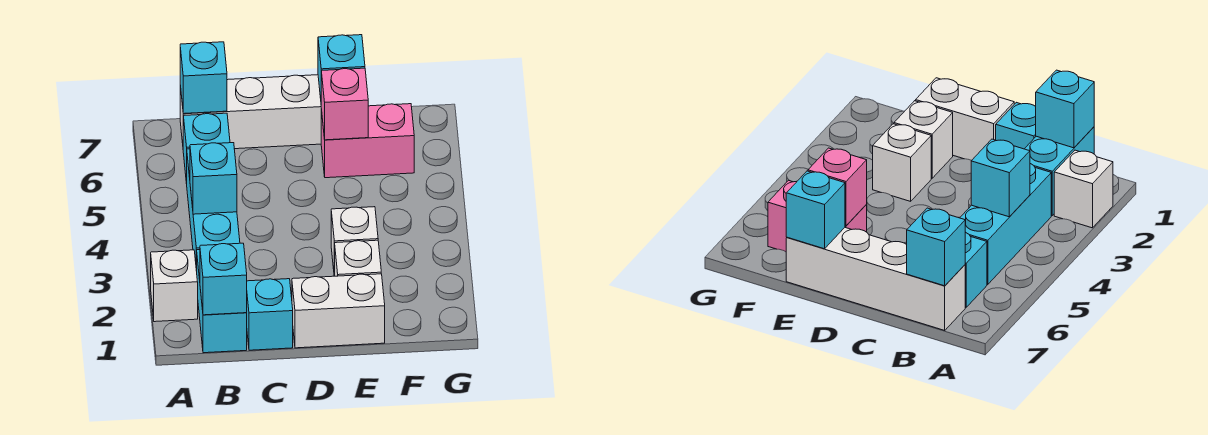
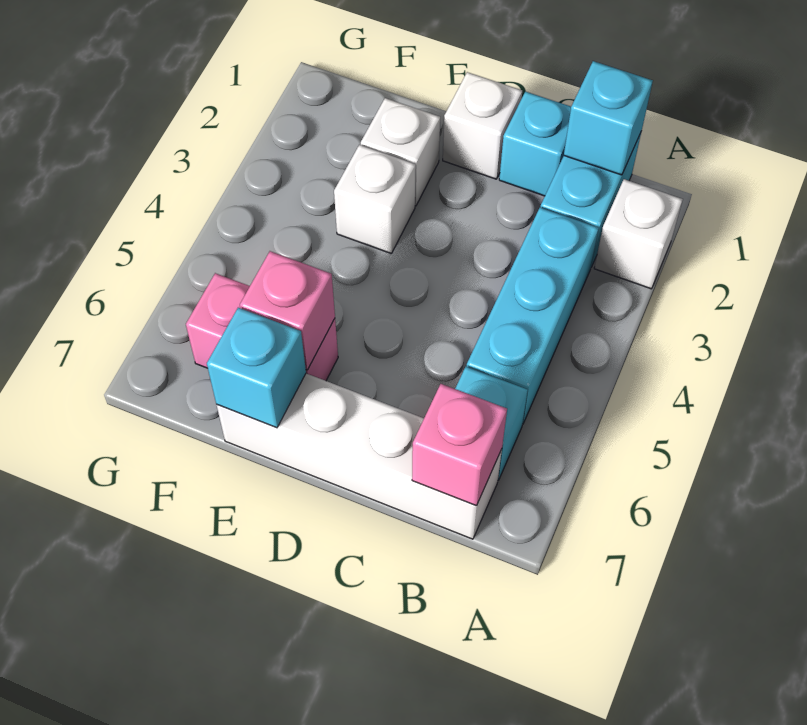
cyan 1x1 brick [190,143,237,214] -> none
cyan 1x1 brick [180,42,227,114] -> pink 1x1 brick [412,384,507,506]
white 1x2 brick [292,274,385,348] -> white 1x1 brick [443,72,522,179]

